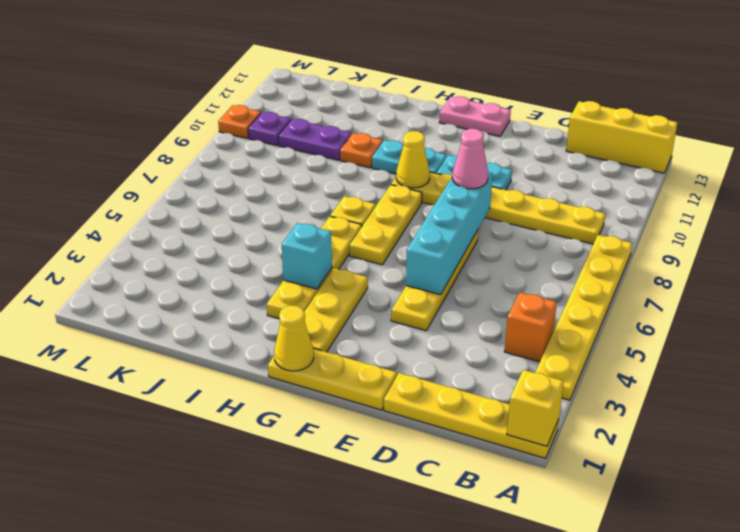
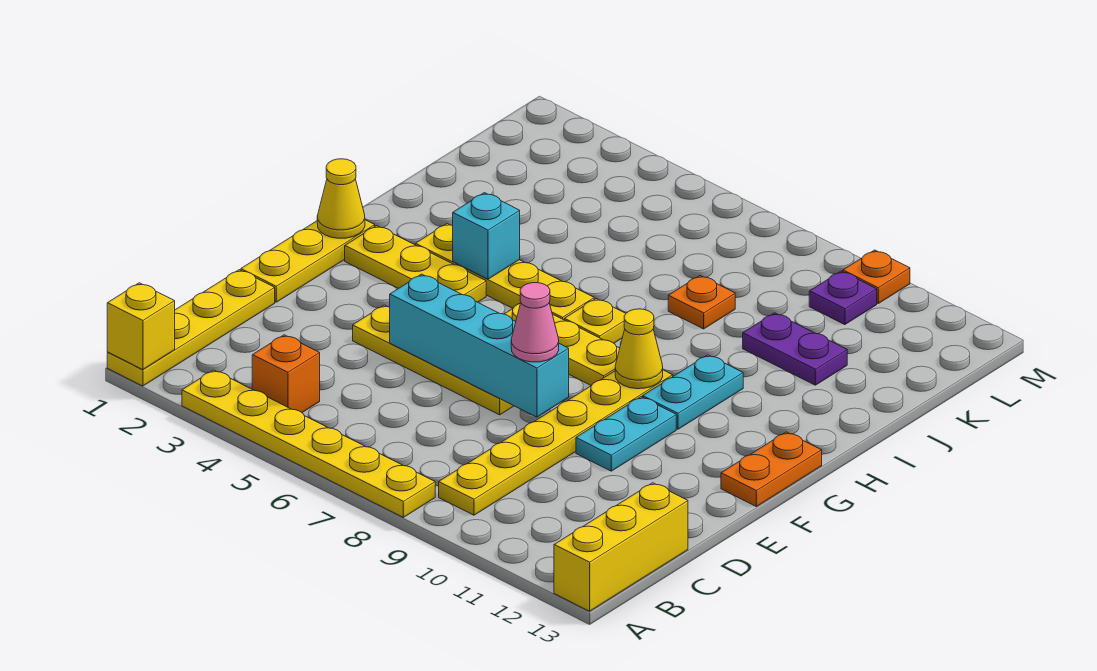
pink 1x2 plate [439,96,511,136] -> orange 1x2 plate [721,432,822,506]
orange 1x1 plate [340,133,383,168] -> orange 1x1 plate moved to [668,276,735,329]
purple 1x2 plate [278,119,351,160] -> purple 1x2 plate turned to [743,313,847,385]

